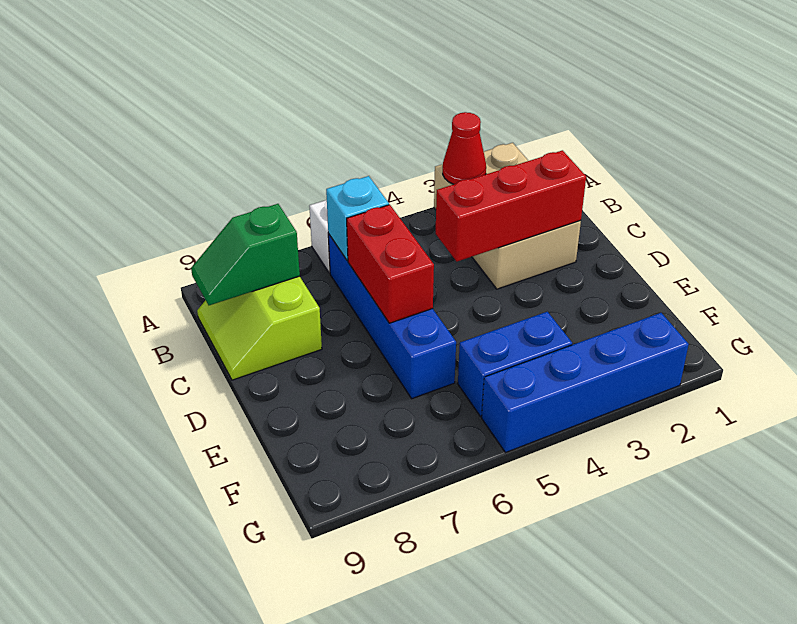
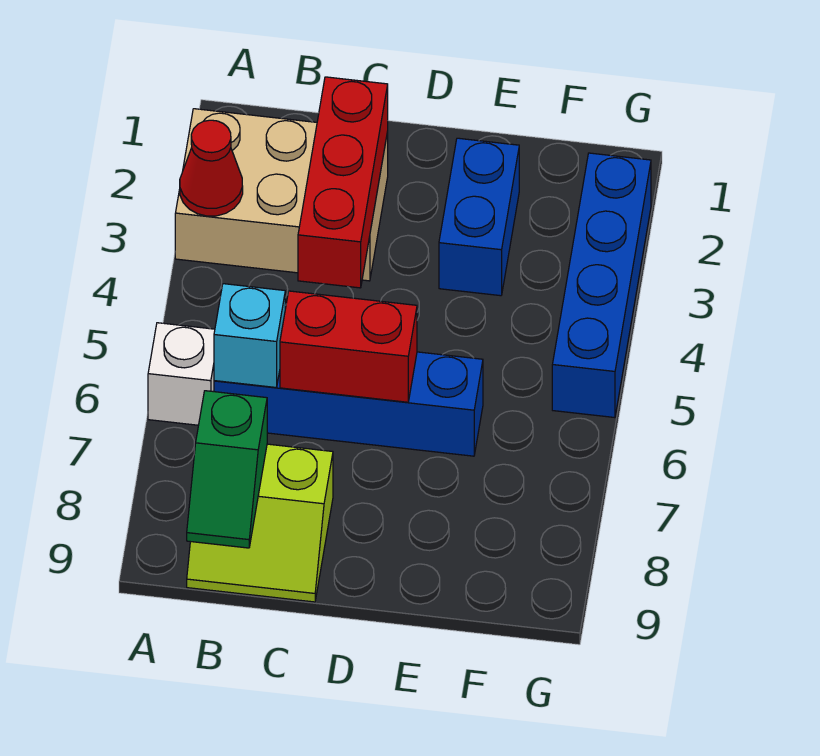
blue 1x2 brick [458,312,572,416] -> blue 1x2 brick moved to [439,138,519,296]

